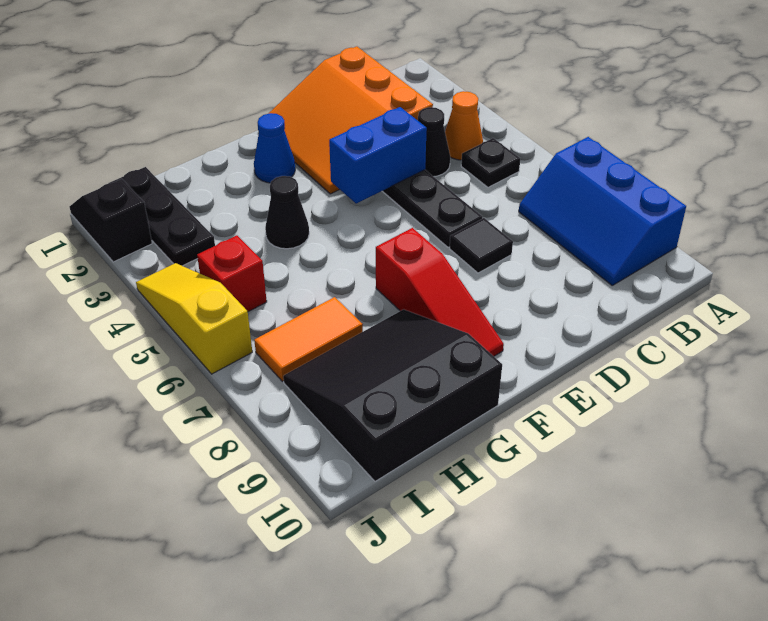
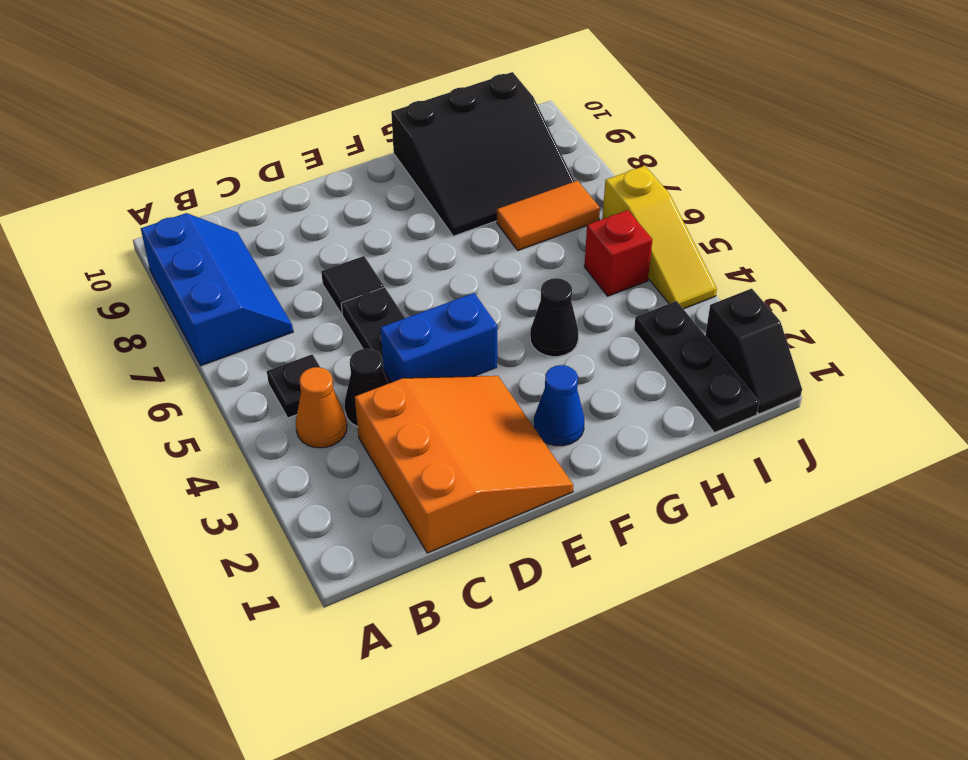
red 1x3 slope [376,228,504,356] -> none

